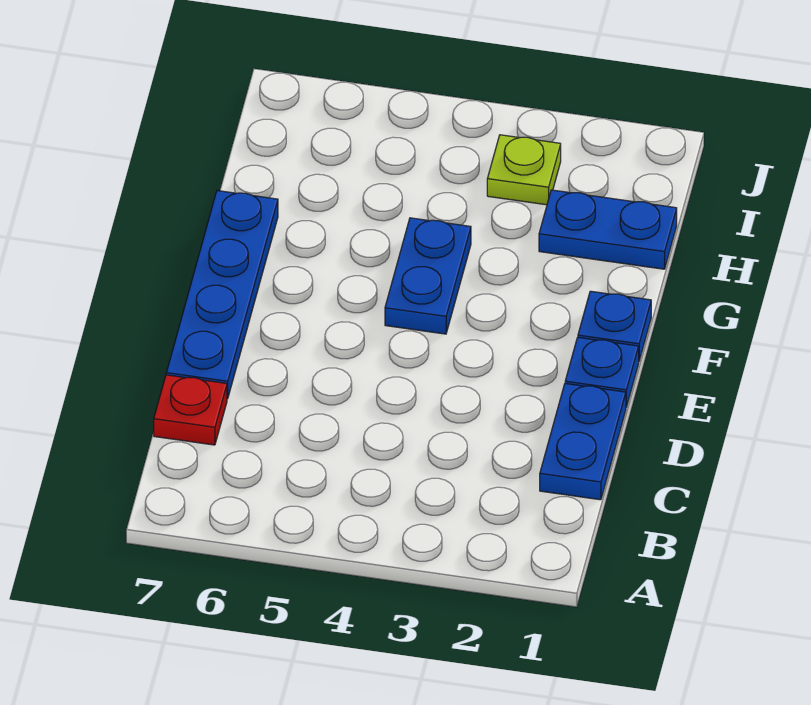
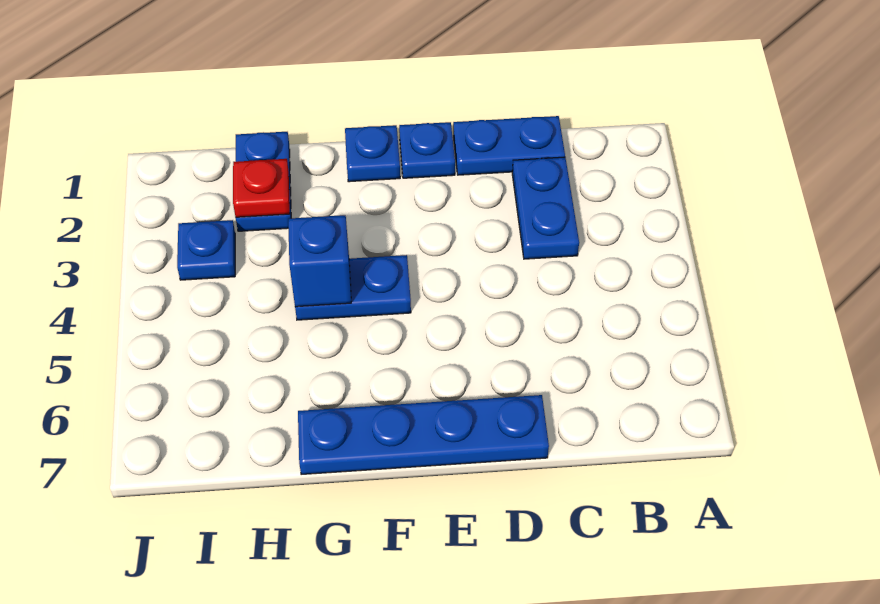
none -> blue 1x2 plate [512,157,579,259]
red 1x1 plate [154,375,227,445] -> red 1x1 plate moved to [233,159,290,217]
none -> blue 1x1 brick [288,215,351,307]
lime 1x1 plate [487,135,561,205] -> blue 1x1 plate [177,220,235,280]

